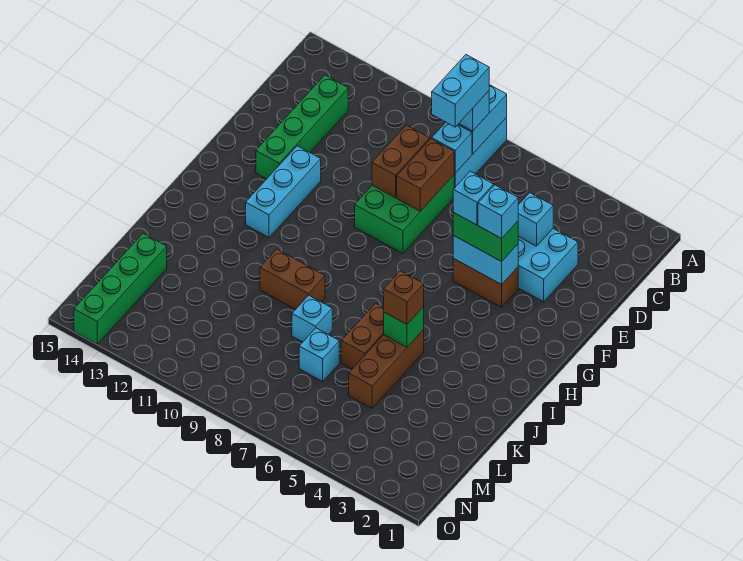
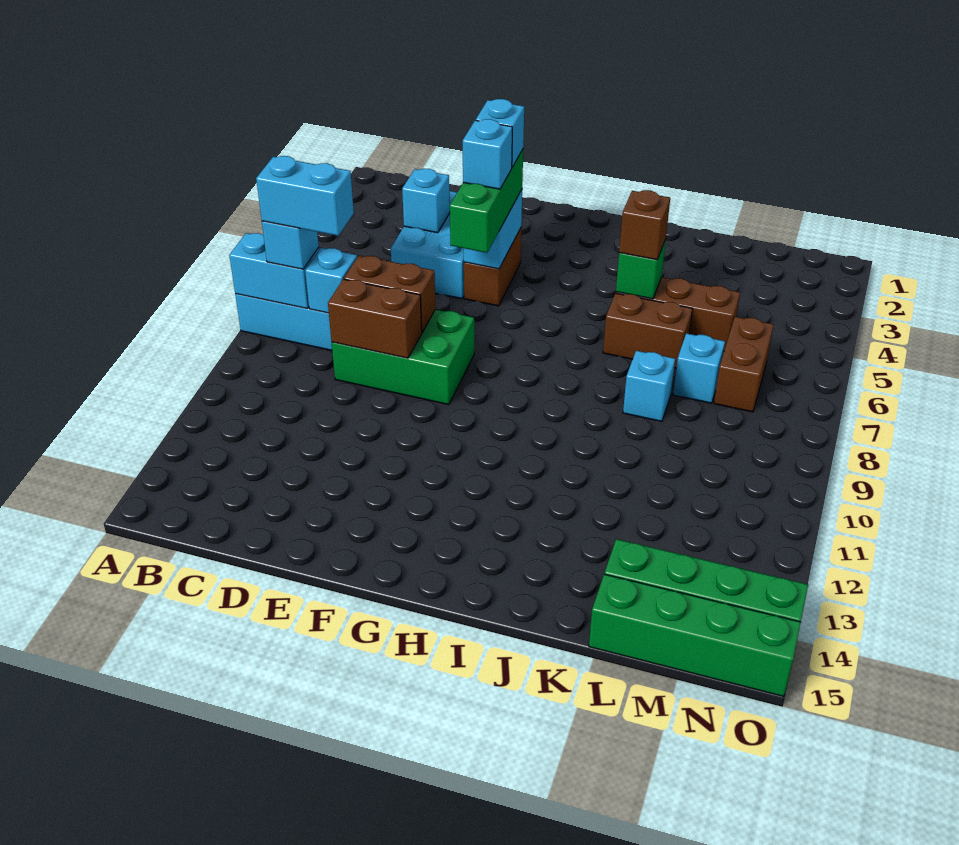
green 1x4 brick [256,75,348,179] -> green 1x4 brick moved to [589,574,801,696]
green 1x2 brick [453,212,518,261] -> green 1x3 brick [450,150,523,253]
cyan 1x3 brick [246,146,321,237] -> none
brown 1x2 brick [260,249,325,309] -> brown 1x2 brick moved to [714,317,774,412]

